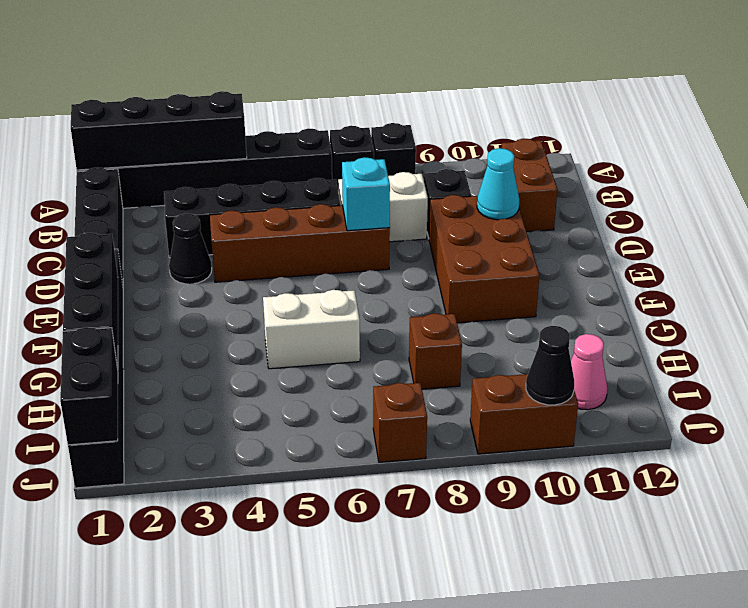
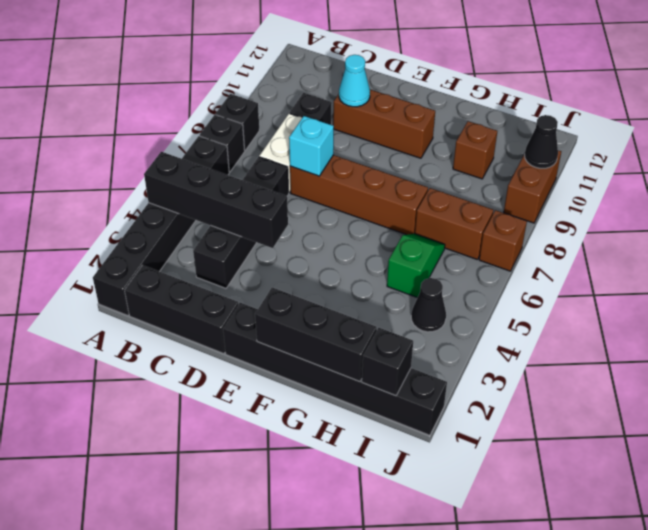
black 1x4 brick [71,91,247,170] -> black 1x4 brick turned to [144,152,288,248]
brown 1x2 brick [501,139,557,232] -> brown 1x2 brick moved to [415,188,493,260]
black 1x1 cone [169,214,212,284] -> black 1x1 cone moved to [411,278,446,332]
brown 1x4 brick [210,204,390,282] -> brown 1x4 brick turned to [290,155,428,235]
brown 2x3 brick [429,195,539,323] -> brown 1x3 brick [333,90,435,158]
white 1x2 brick [263,290,360,369] -> none
none -> green 1x2 slope [387,234,445,298]
brown 1x1 brick [409,313,462,389] -> brown 1x1 brick moved to [453,121,497,179]
black 1x2 brick [60,327,118,445] -> black 1x1 brick [362,328,413,396]
pink 1x1 cone [571,334,607,410] -> none

